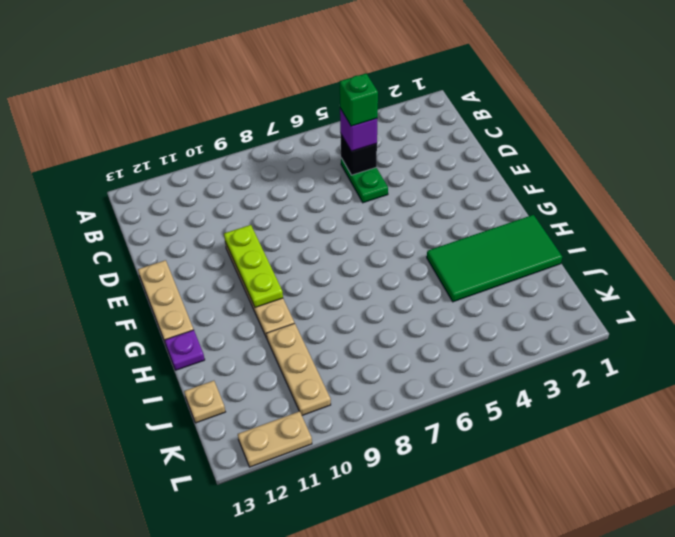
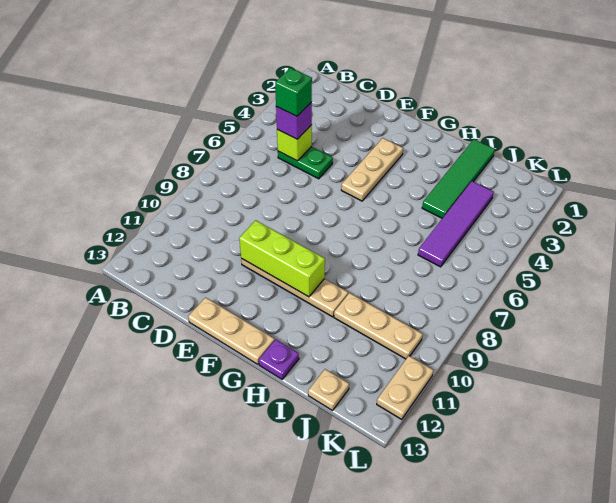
black 1x1 brick [341,135,377,175] -> lime 1x1 brick [277,125,312,161]
lime 1x3 plate [224,225,283,307] -> lime 1x3 brick [239,220,325,297]
none -> tan 1x3 plate [341,138,403,201]
green 2x4 tile [427,215,562,302] -> green 1x4 tile [422,139,495,218]
none -> purple 1x4 tile [418,181,494,267]

